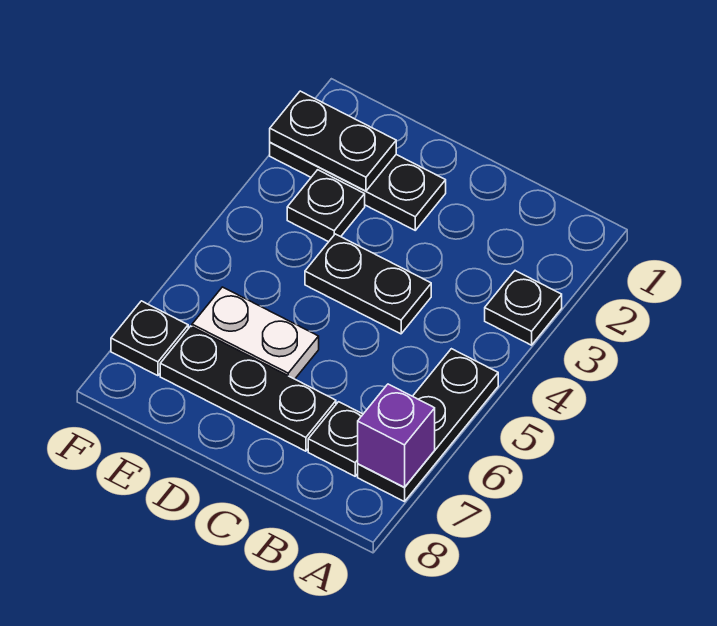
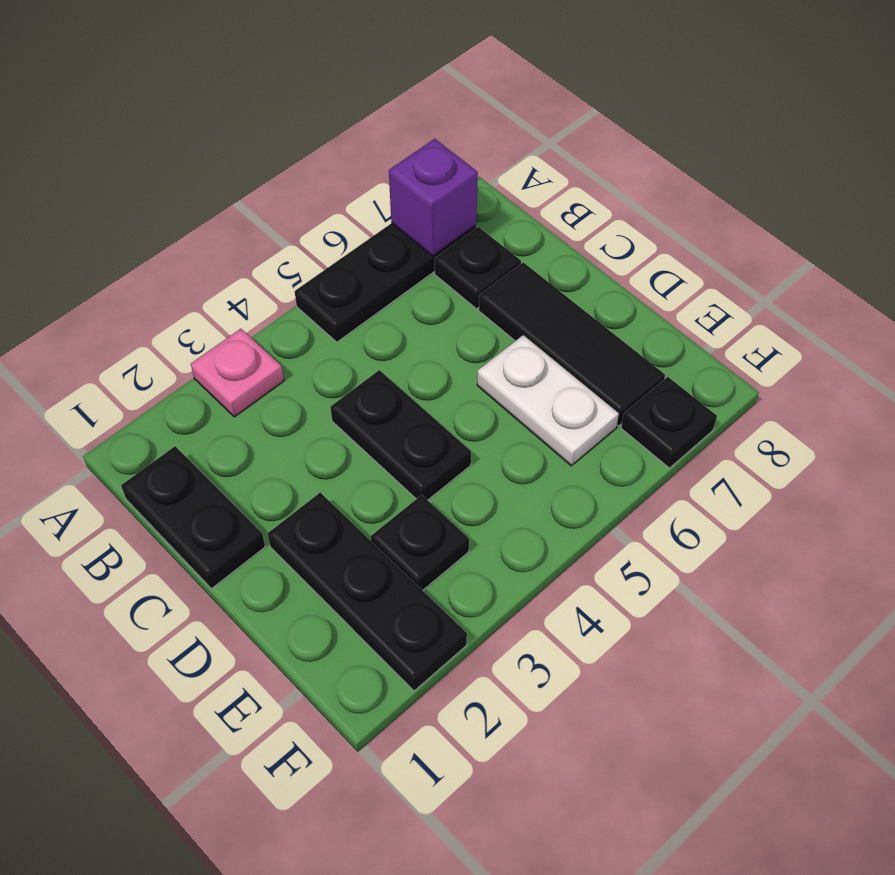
black 1x1 plate [485,271,562,345] -> pink 1x1 plate [191,329,284,417]
black 1x3 plate [160,326,336,451] -> black 1x3 tile [479,262,665,426]
black 1x2 plate [270,91,396,191] -> black 1x2 plate moved to [121,446,265,589]

